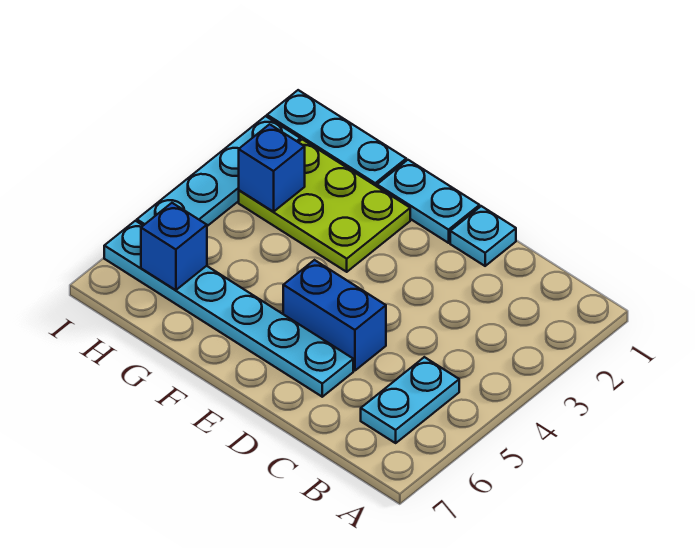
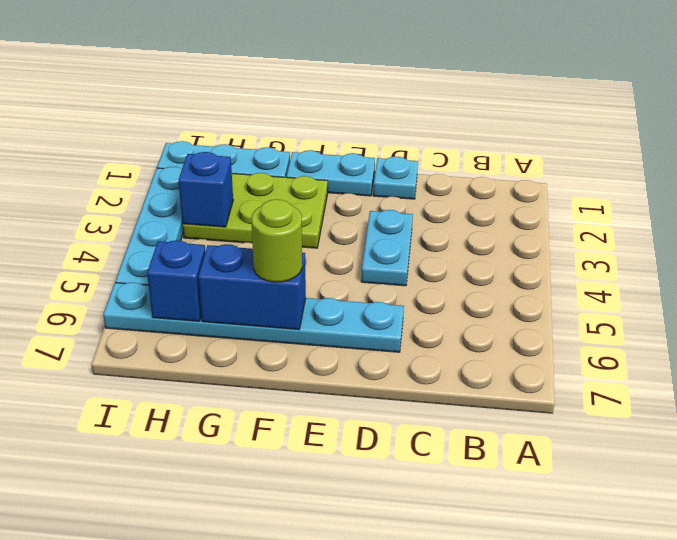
cyan 1x2 plate [361,357,459,443] -> cyan 1x2 plate moved to [361,210,413,286]
blue 1x2 brick [283,260,386,371] -> blue 1x2 brick moved to [198,244,306,330]
none -> lime 1x1 round brick [252,199,302,282]

